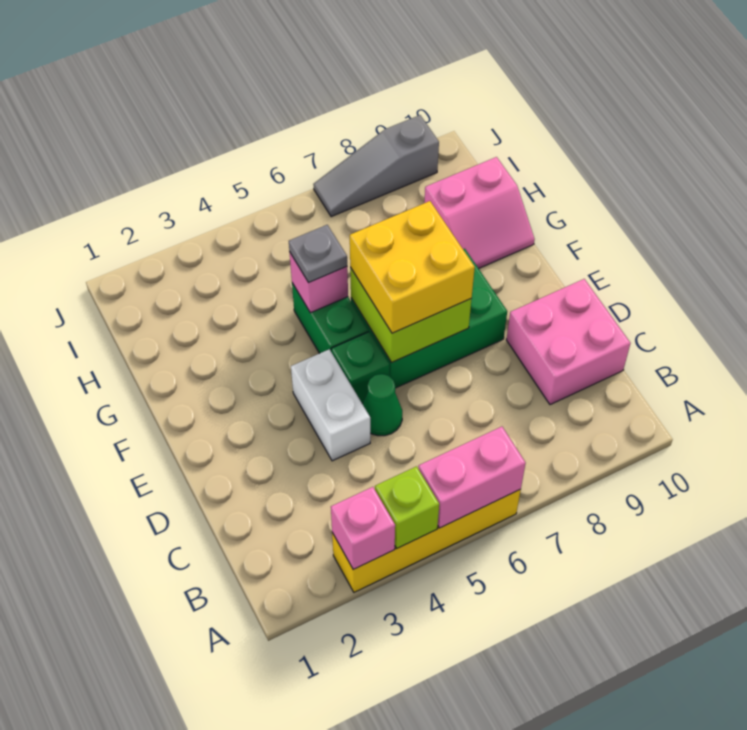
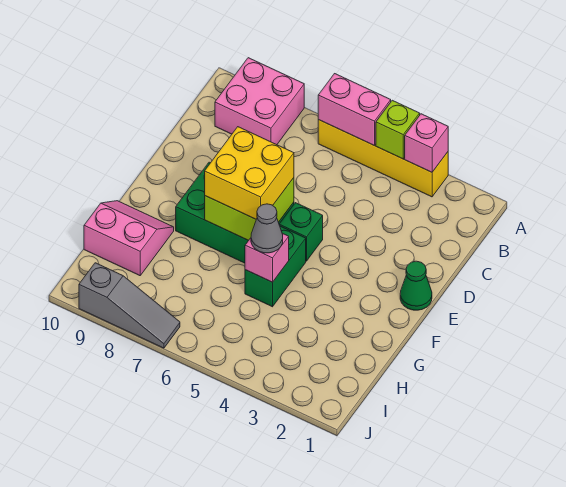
pink 2x2 brick [506,279,631,405] -> pink 2x2 brick moved to [215,58,304,145]
white 1x2 brick [291,349,370,461] -> none
green 1x1 cone [363,374,402,436] -> green 1x1 cone moved to [400,261,432,310]
grey 1x1 plate [289,225,347,283] -> grey 1x1 cone [251,204,283,253]

